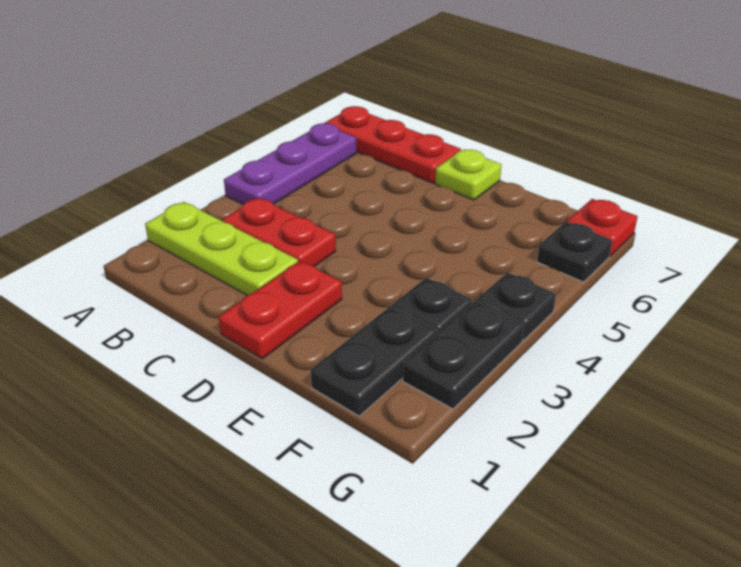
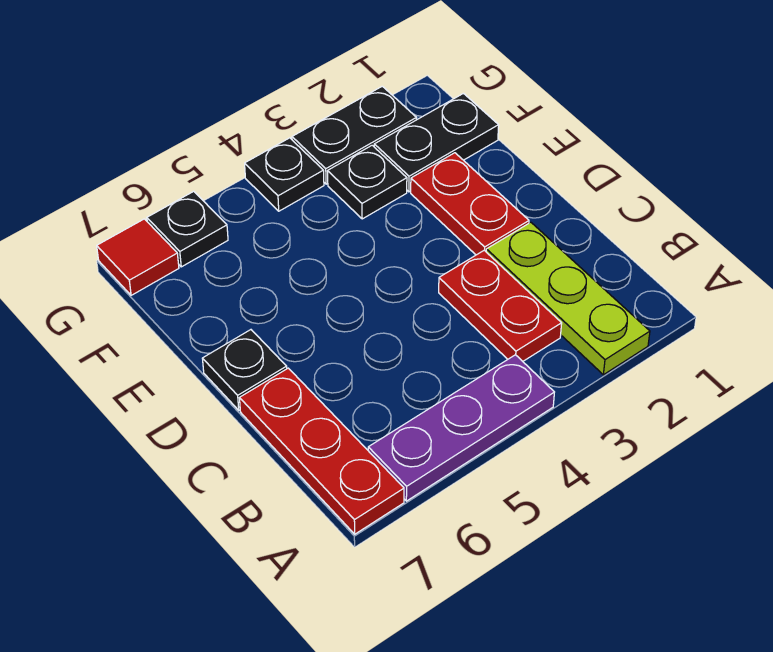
red 1x2 plate [219,261,342,359] -> red 1x2 plate turned to [411,153,529,255]
lime 1x1 plate [435,150,501,200] -> black 1x1 plate [202,330,287,410]
red 1x1 plate [567,199,638,256] -> red 1x1 tile [97,219,179,295]

